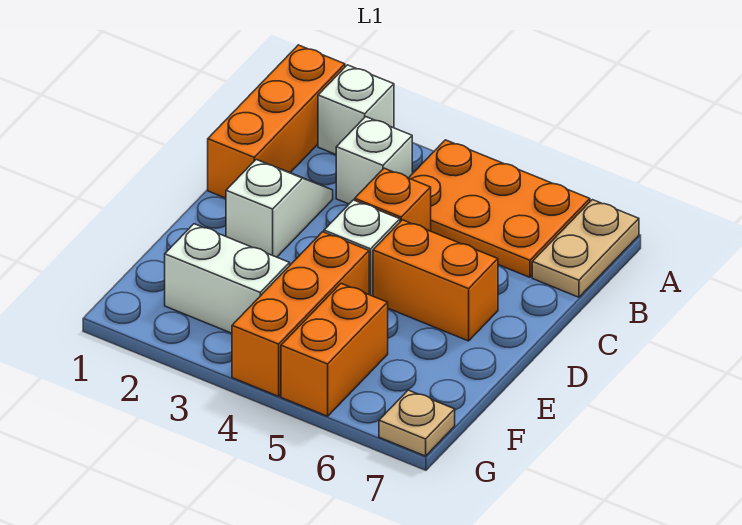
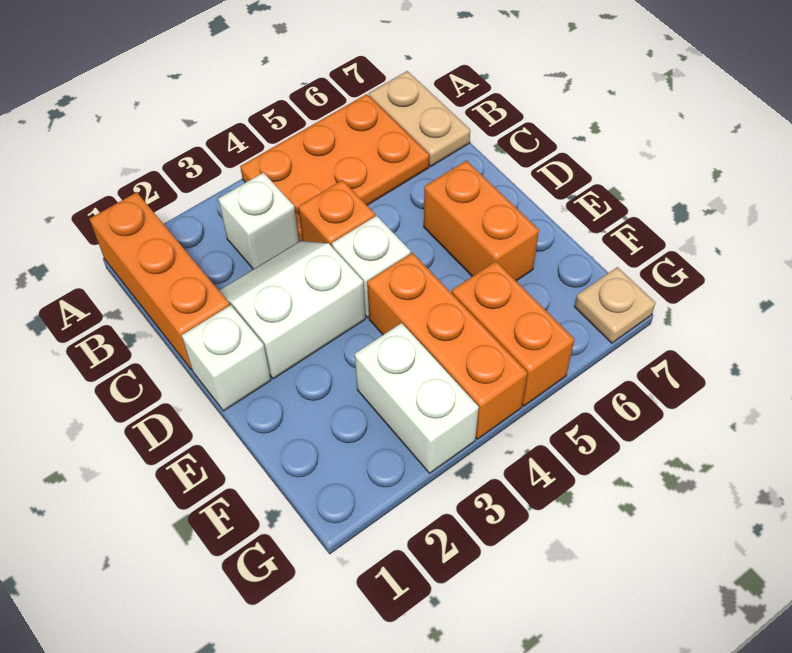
white 1x1 brick [318,65,394,154] -> white 1x1 brick moved to [182,305,271,411]
white 1x2 slope [226,160,333,257] -> white 2x2 slope [219,241,365,379]
orange 1x2 brick [373,220,498,341] -> orange 1x2 brick turned to [424,161,539,281]
white 1x2 brick [165,224,290,333] -> white 1x2 brick turned to [355,323,479,473]

